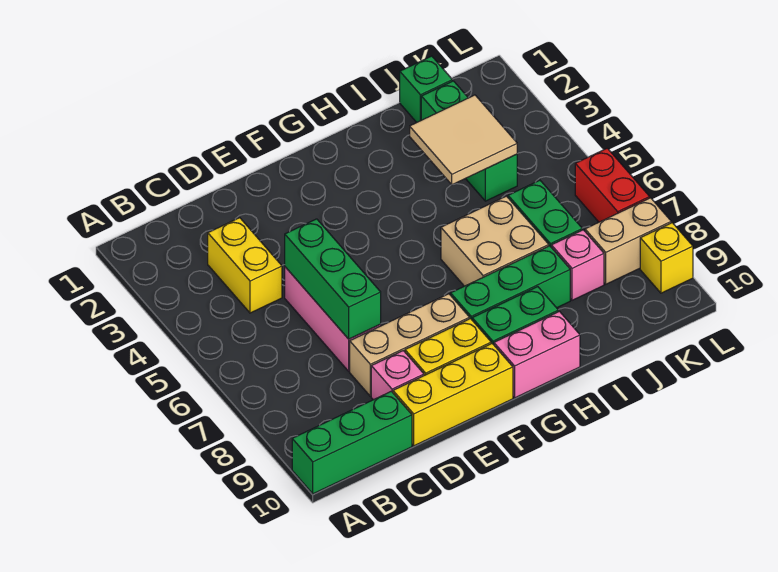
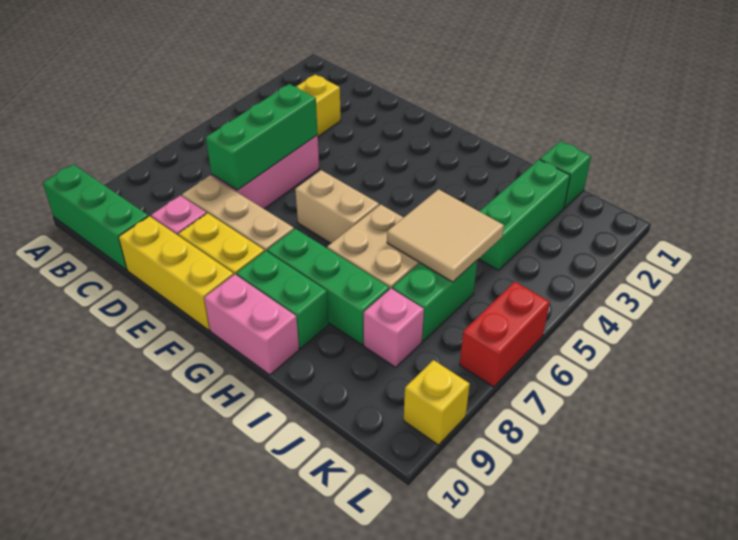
tan 2x2 tile [410,95,517,185] -> tan 2x2 tile moved to [387,189,504,282]
tan 1x2 brick [585,198,671,284] -> tan 1x2 brick moved to [295,170,379,243]

